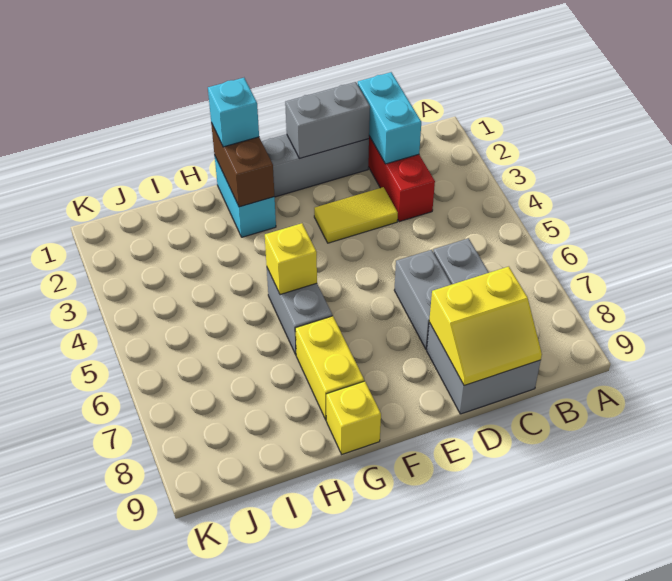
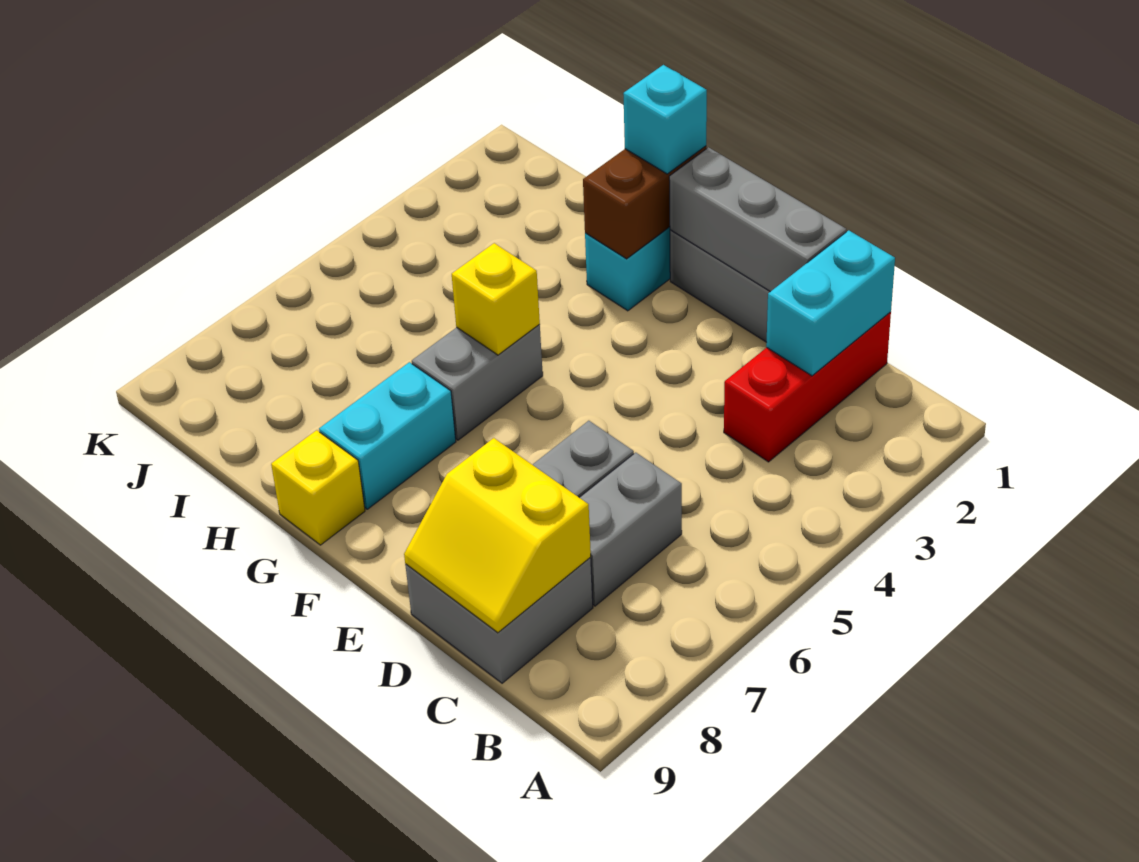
grey 1x2 brick [285,82,370,159] -> grey 1x3 brick [669,147,846,292]
yellow 1x2 tile [314,187,398,243] -> none
yellow 1x2 brick [295,316,364,419] -> cyan 1x2 brick [319,362,456,509]

